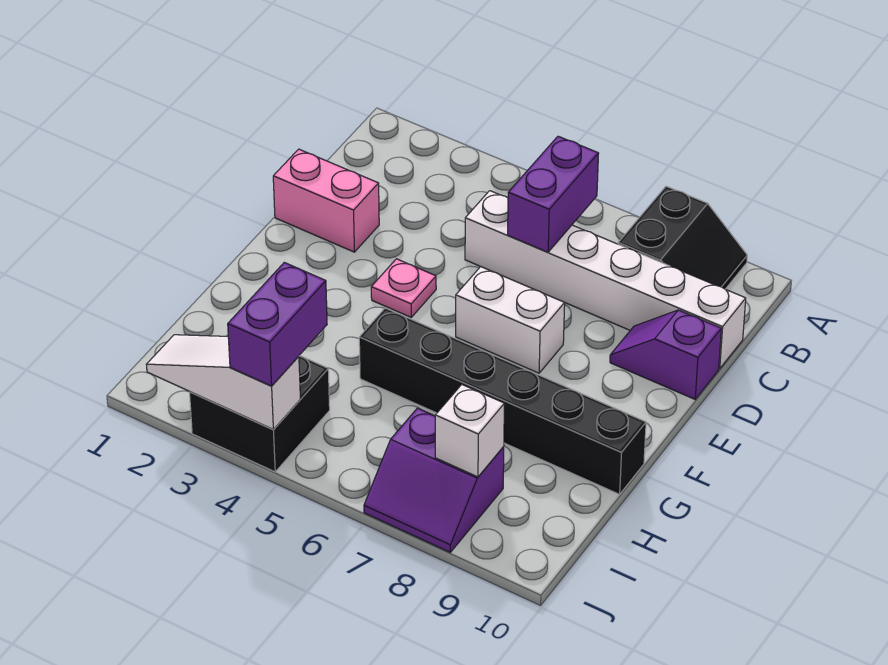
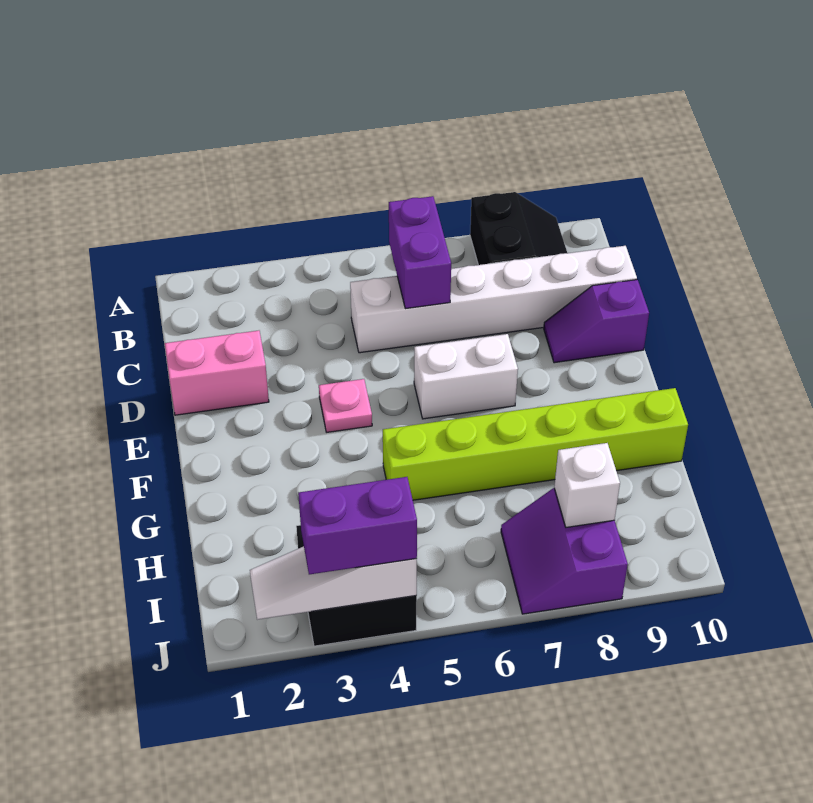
black 1x6 brick [359,308,646,494] -> lime 1x6 brick [383,388,688,500]
purple 1x2 brick [228,262,327,386] -> purple 1x2 brick turned to [298,477,417,574]
purple 2x2 slope [364,408,504,552] -> purple 2x2 slope turned to [501,488,628,614]

